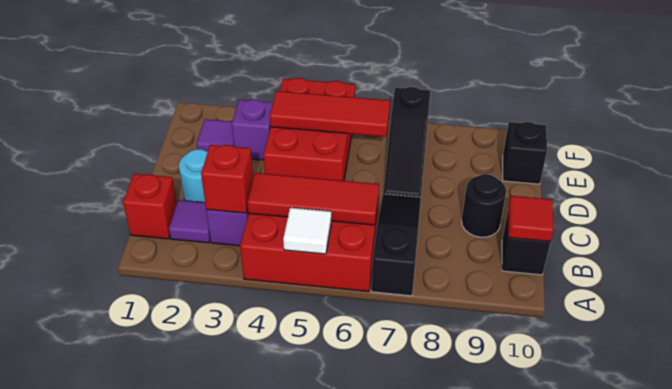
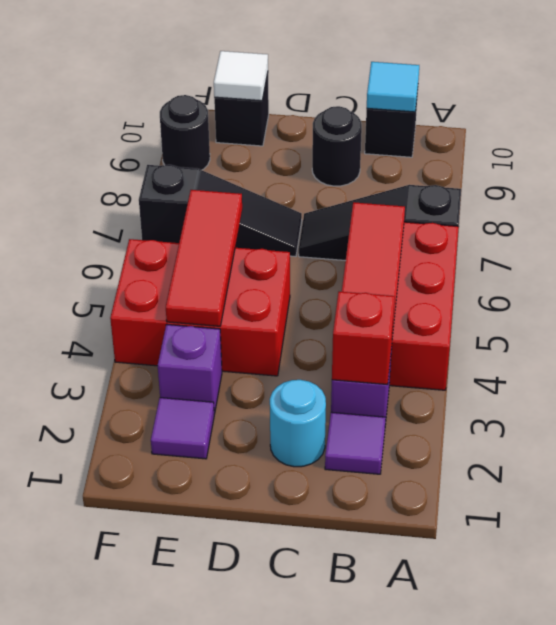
white 1x1 tile [283,208,331,254] -> white 1x1 tile moved to [214,51,268,101]
red 1x1 brick [123,174,177,239] -> none
red 1x1 tile [508,196,554,242] -> cyan 1x1 tile [367,62,419,112]
none -> black 1x1 round brick [160,95,210,170]

